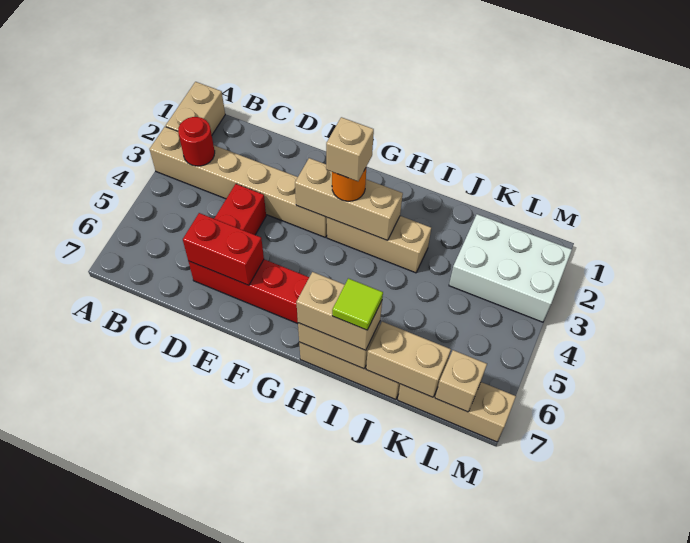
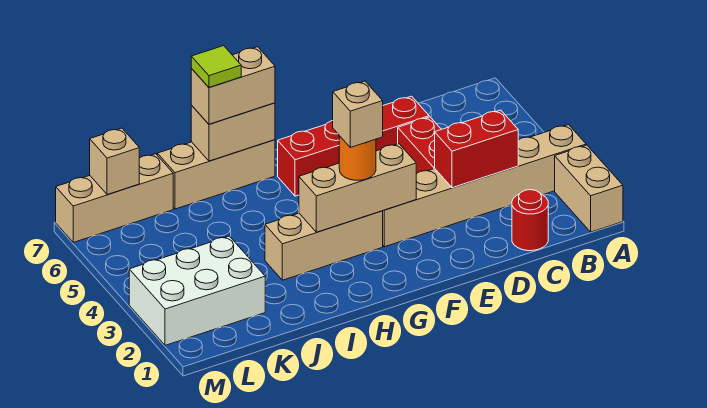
red 1x1 round brick [178,117,215,166] -> red 1x1 round brick moved to [512,190,548,251]
red 1x2 brick [183,213,264,285] -> red 1x2 brick moved to [435,110,518,188]
tan 1x2 brick [366,322,451,397] -> none

